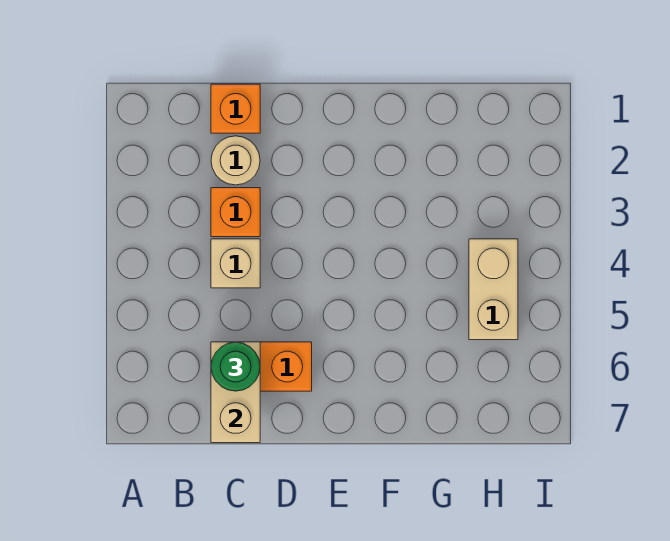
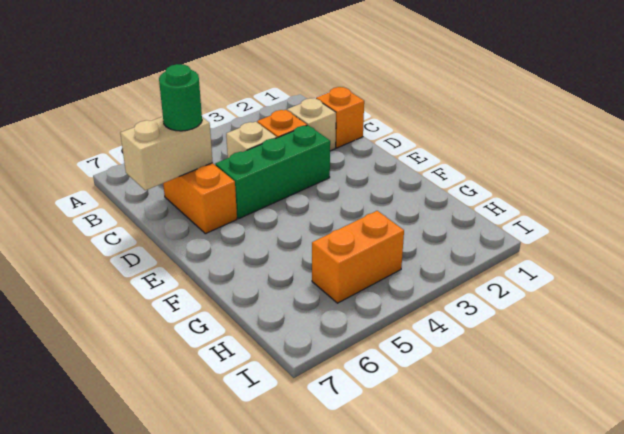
tan 1x1 round brick [211,136,260,185] -> tan 1x1 brick [287,98,336,151]
none -> green 1x3 brick [215,125,330,218]
tan 1x2 brick [469,239,518,340] -> orange 1x2 brick [312,211,404,303]

